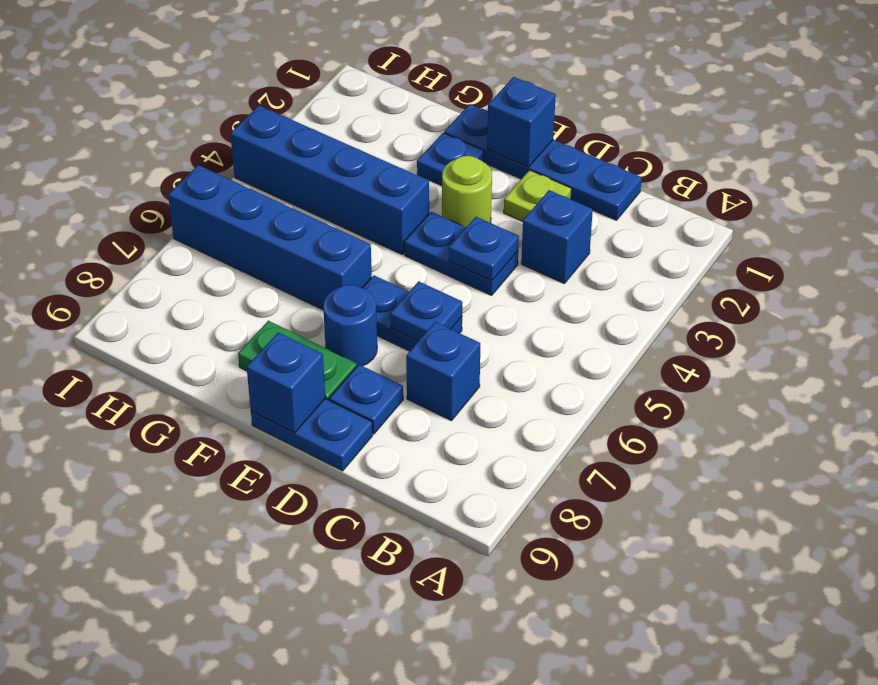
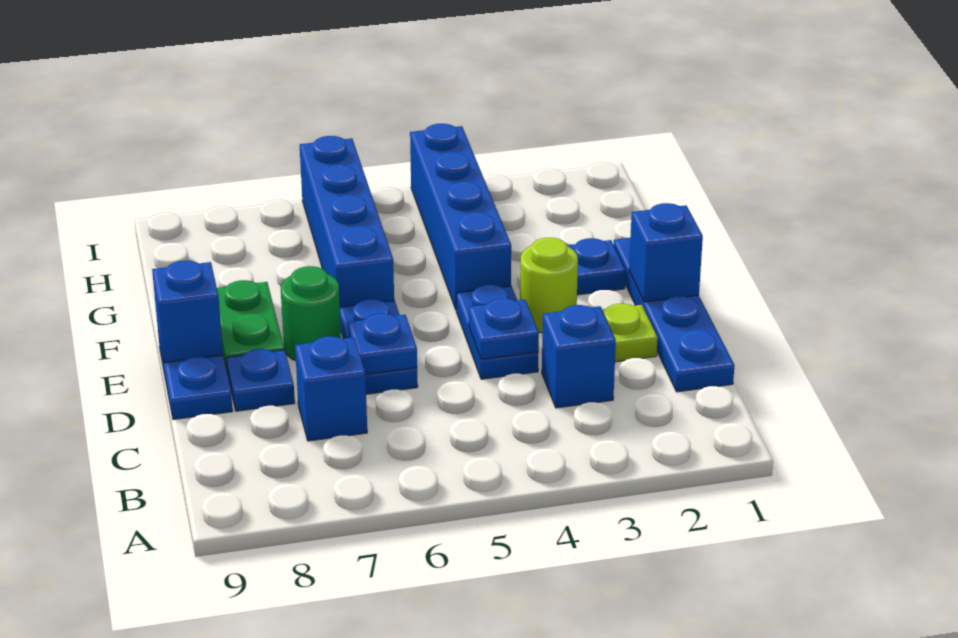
blue 1x1 round brick [323,285,377,366] -> green 1x1 round brick [281,266,341,361]

